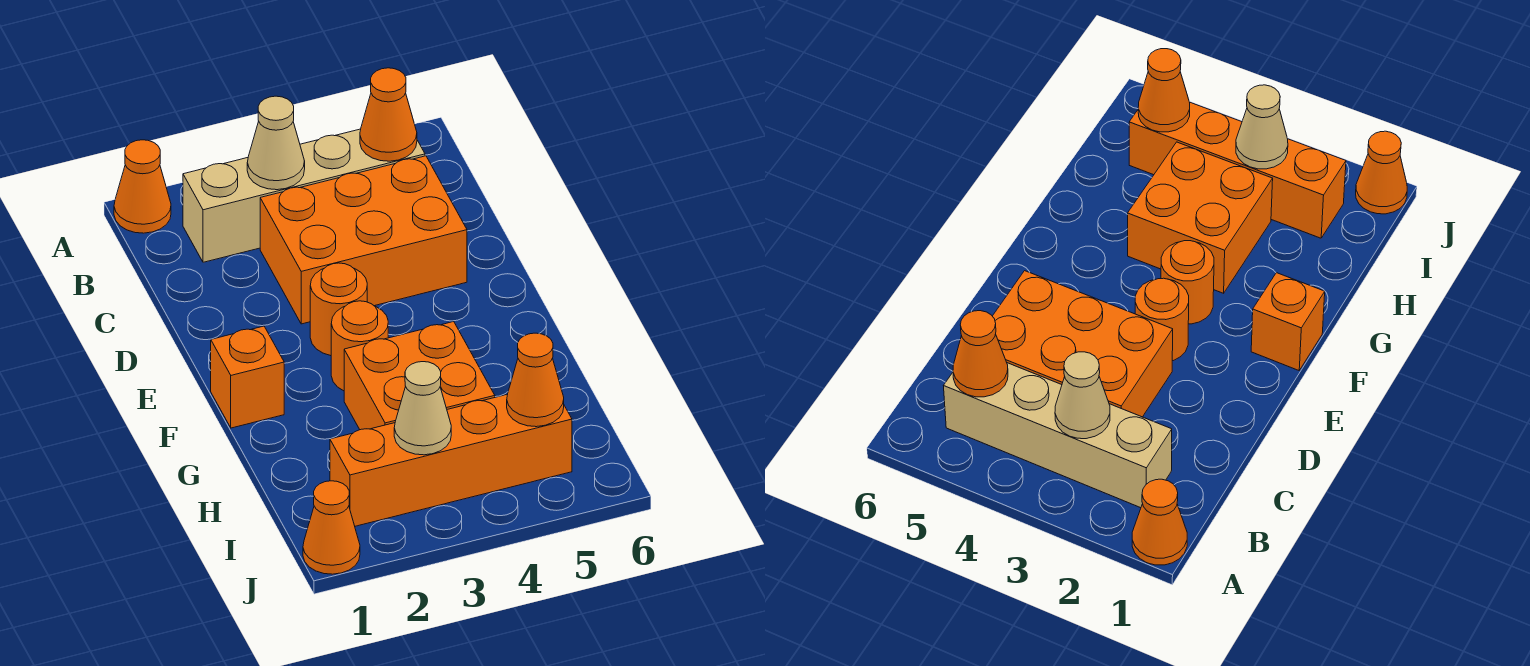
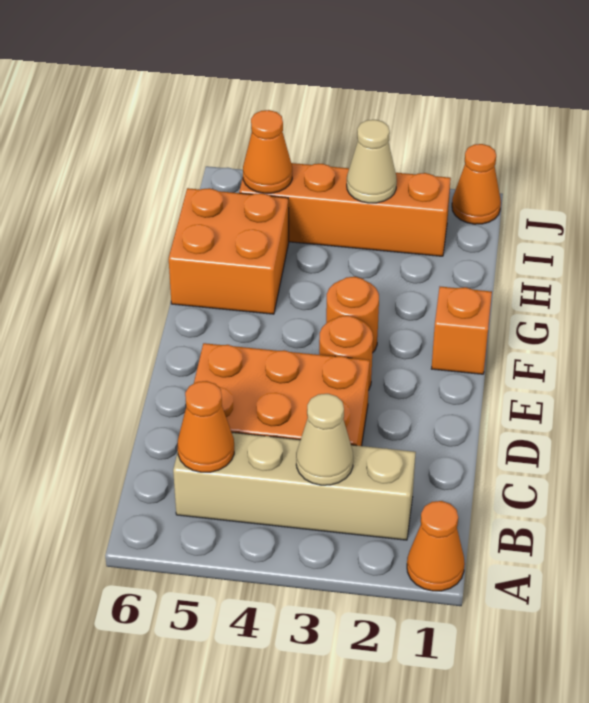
orange 2x2 brick [344,322,495,430] -> orange 2x2 brick moved to [169,188,289,314]

